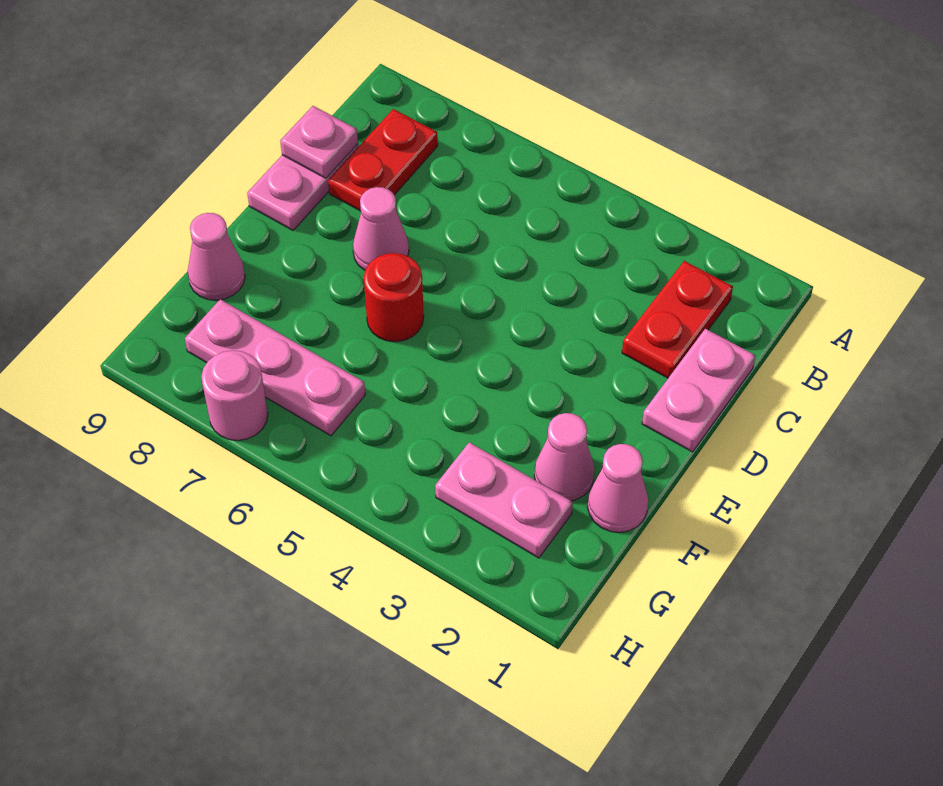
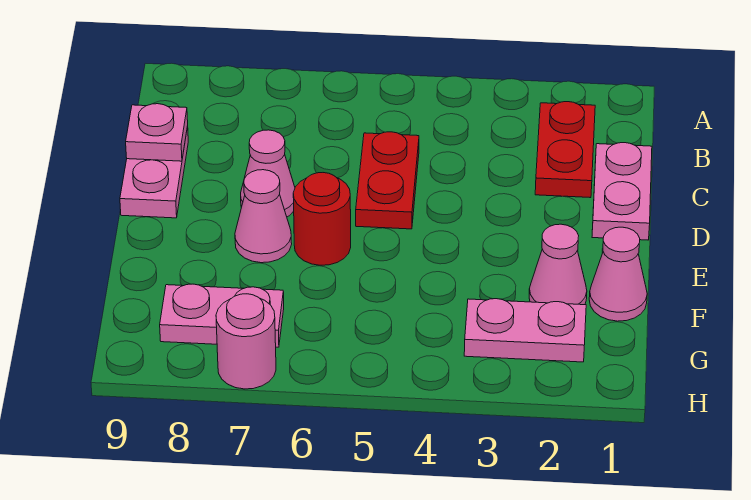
red 1x2 plate [328,109,438,211] -> red 1x2 plate moved to [356,132,419,229]
pink 1x1 cone [188,213,245,300] -> pink 1x1 cone moved to [235,170,292,263]
pink 1x3 plate [185,299,365,436] -> pink 1x2 plate [160,284,284,347]

